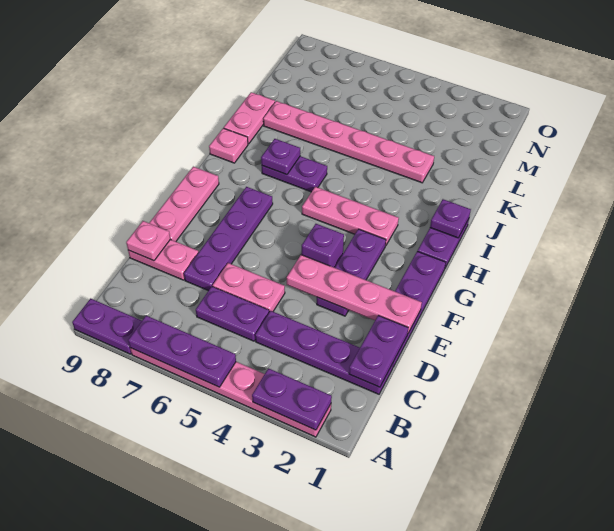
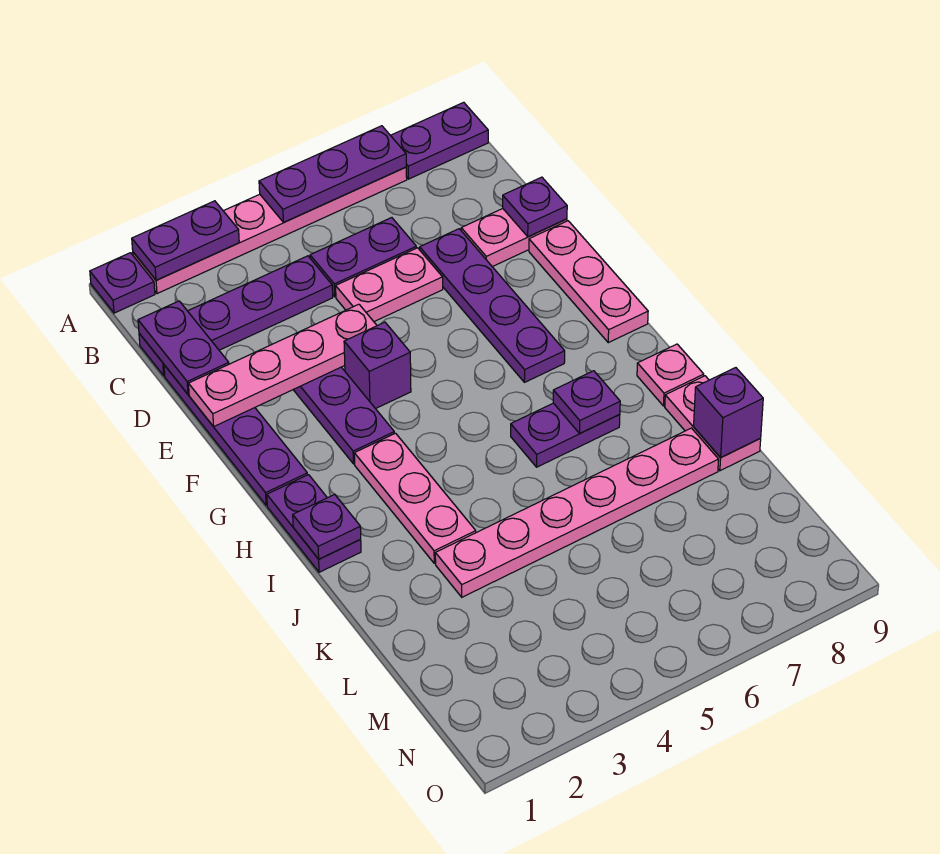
none -> purple 1x1 plate [90,253,155,313]
pink 1x1 plate [126,221,170,261] -> purple 1x1 plate [503,177,567,237]
pink 1x3 plate [302,187,399,246] -> pink 1x3 plate turned to [354,433,476,563]
none -> purple 1x1 brick [694,368,763,457]

